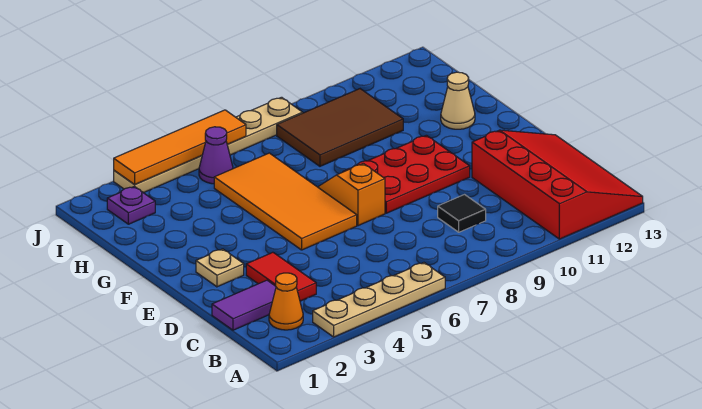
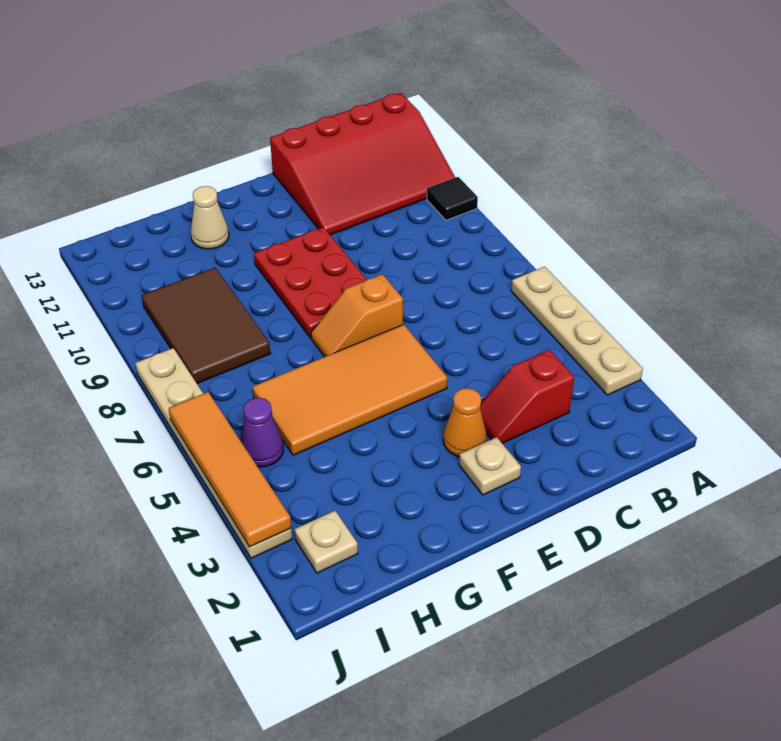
red 3x4 slope [472,130,643,239] -> red 3x4 slope turned to [270,93,455,235]
orange 1x1 cone [269,273,303,330] -> orange 1x1 cone moved to [443,388,487,457]
purple 1x2 tile [212,280,276,330] -> none
red 1x2 tile [246,252,316,301] -> red 1x2 slope [480,350,574,443]
black 1x1 tile [438,195,486,232] -> black 1x1 tile moved to [427,177,478,220]
purple 1x1 plate [107,186,155,224] -> tan 1x1 plate [295,511,358,573]

